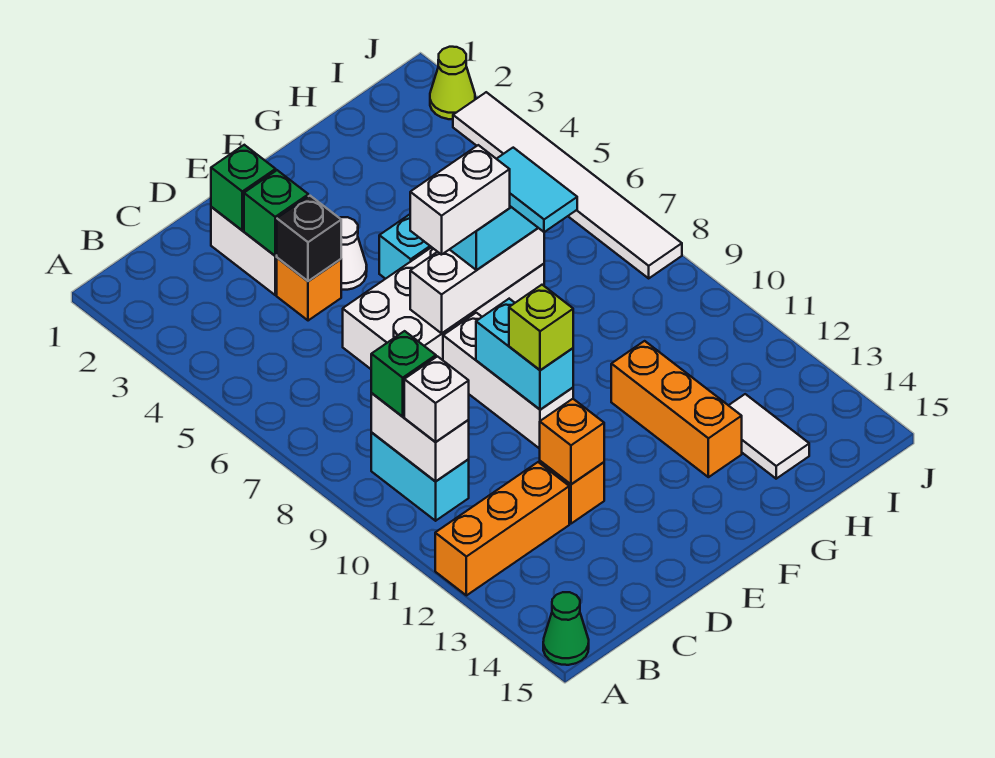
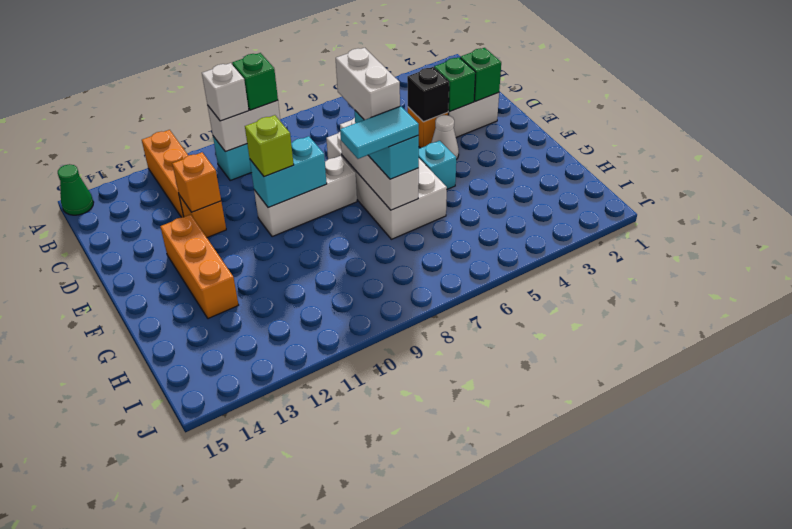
orange 1x3 brick [611,341,742,477] -> orange 1x3 brick turned to [160,214,238,319]
white 1x2 tile [729,394,809,479] -> none
lime 1x1 cone [430,47,475,119] -> none
white 1x6 tile [453,92,682,278] -> none

